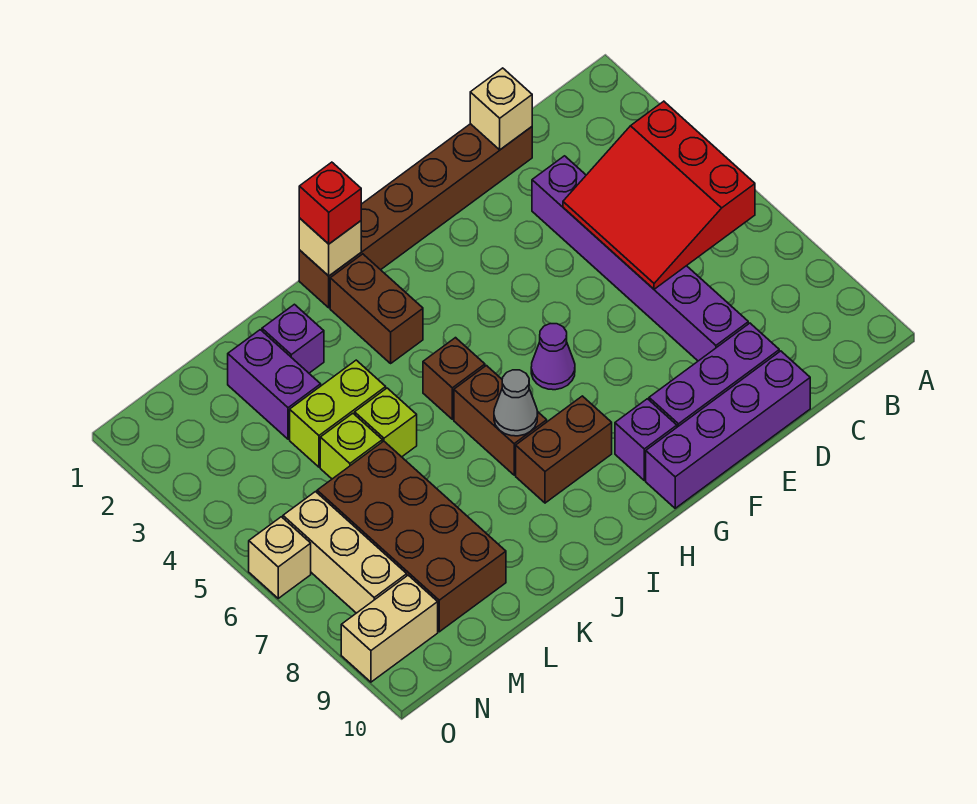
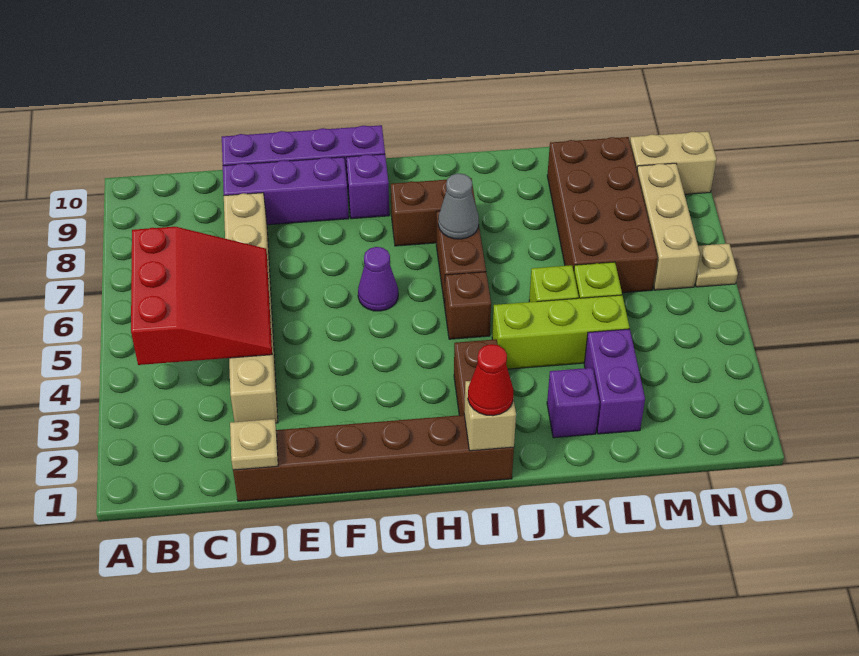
tan 1x1 brick [470,68,532,150] -> tan 1x1 plate [230,419,278,470]
purple 1x6 brick [532,156,748,361] -> tan 1x6 brick [224,193,278,423]
red 1x1 brick [299,162,361,244] -> red 1x1 cone [468,344,514,416]
lime 1x2 brick [290,360,386,467] -> lime 1x3 brick [492,295,629,369]
tan 1x1 brick [249,517,311,598] -> tan 1x1 plate [695,244,738,287]

